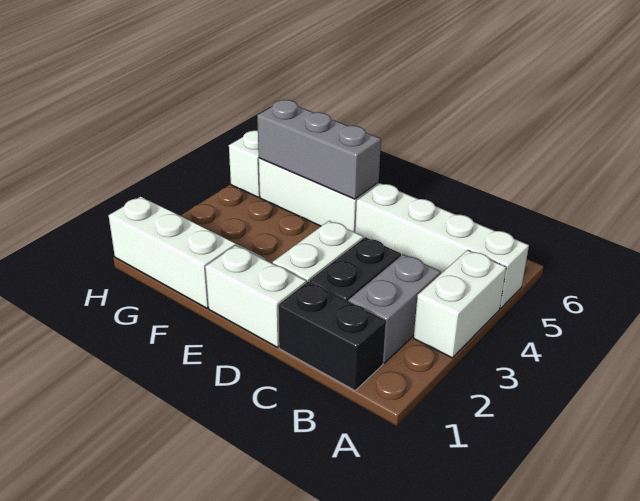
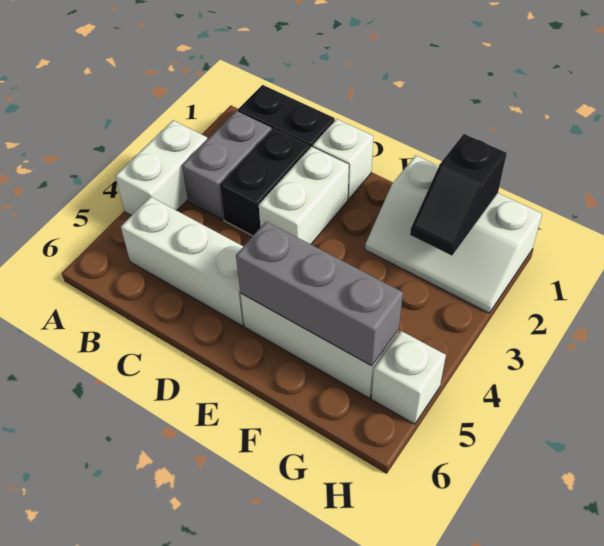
white 1x4 brick [355,183,529,309] -> white 1x3 brick [121,197,244,326]
white 1x2 brick [205,245,306,347] -> white 1x1 brick [313,119,373,199]
none -> black 1x2 slope [410,134,507,256]

